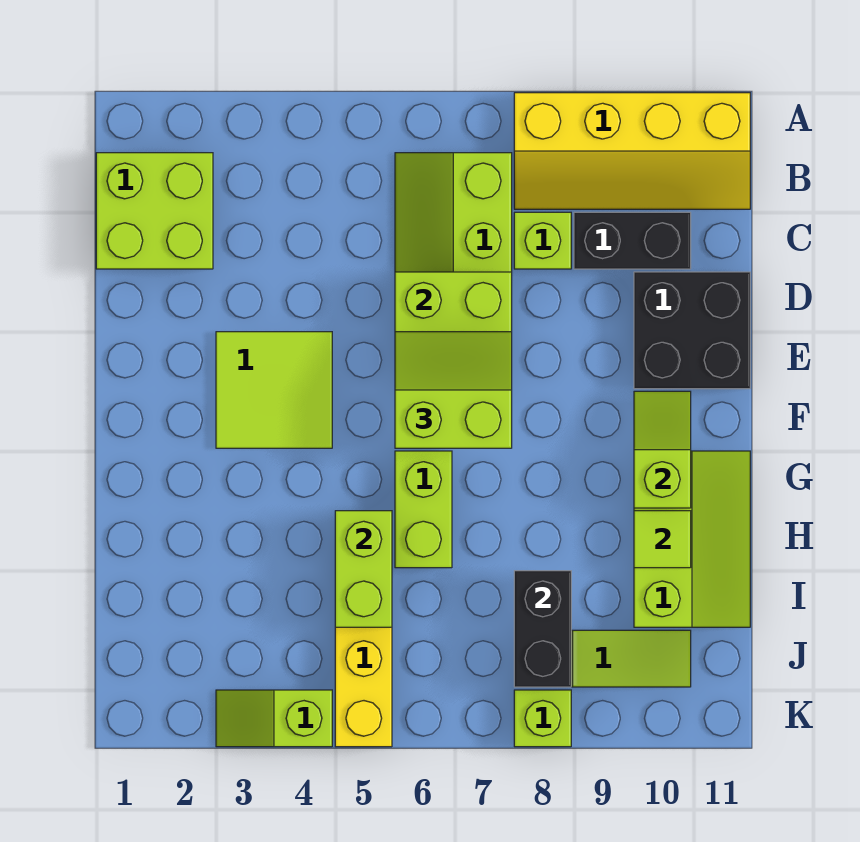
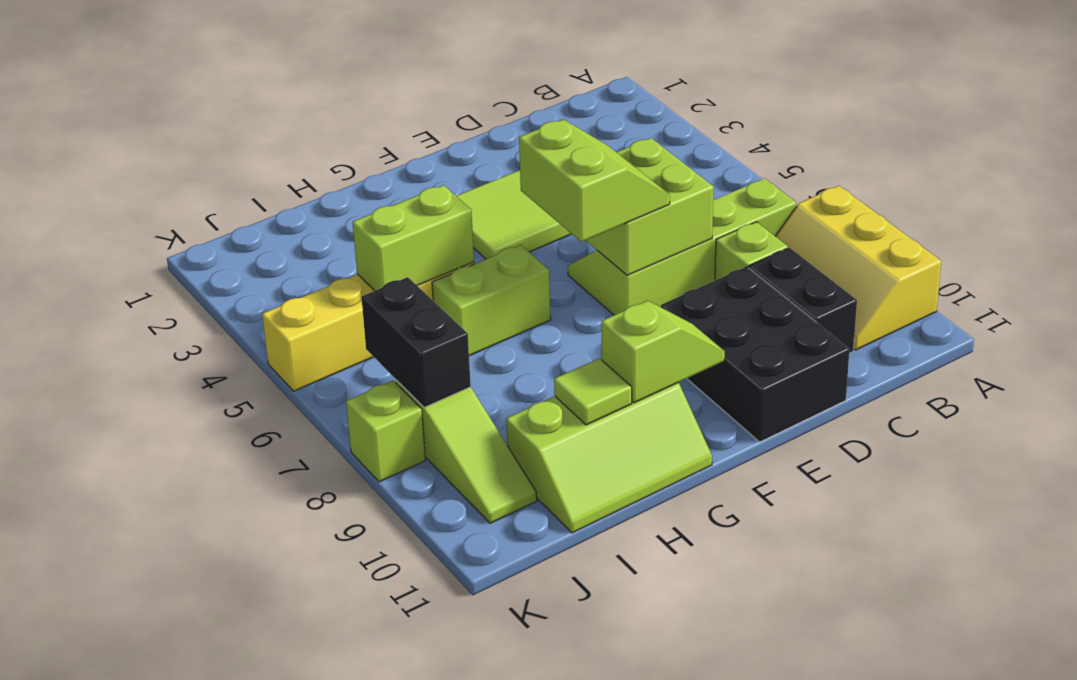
yellow 2x4 slope [514,93,750,209] -> yellow 2x3 slope [775,186,941,350]
lime 2x2 brick [96,153,213,269] -> none
black 2x2 brick [634,272,750,389] -> black 2x3 brick [661,267,850,442]
black 1x2 brick [514,571,571,687] -> black 1x2 brick turned to [361,277,471,407]
lime 1x2 slope [216,690,332,747] -> none

